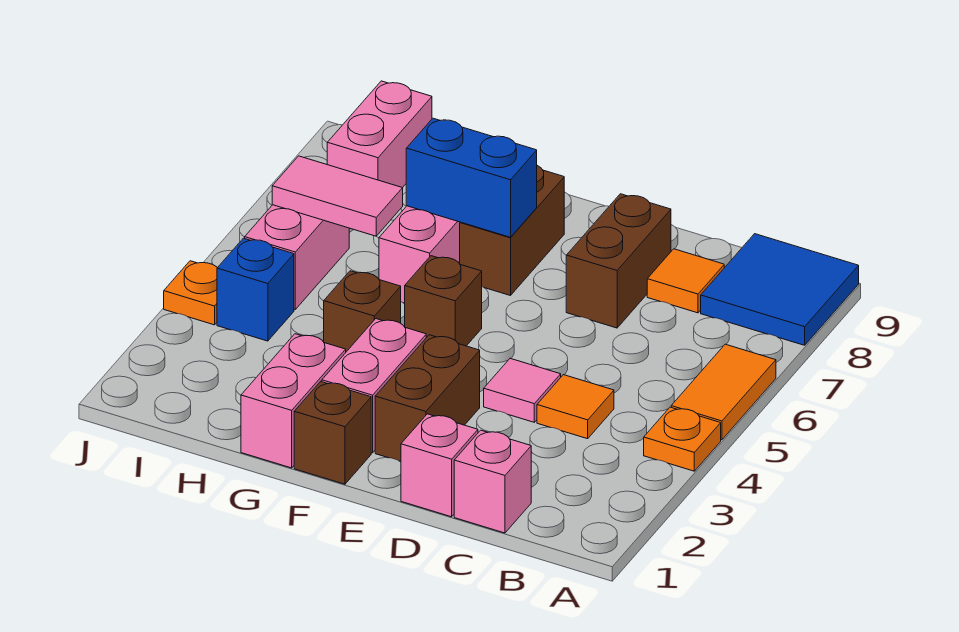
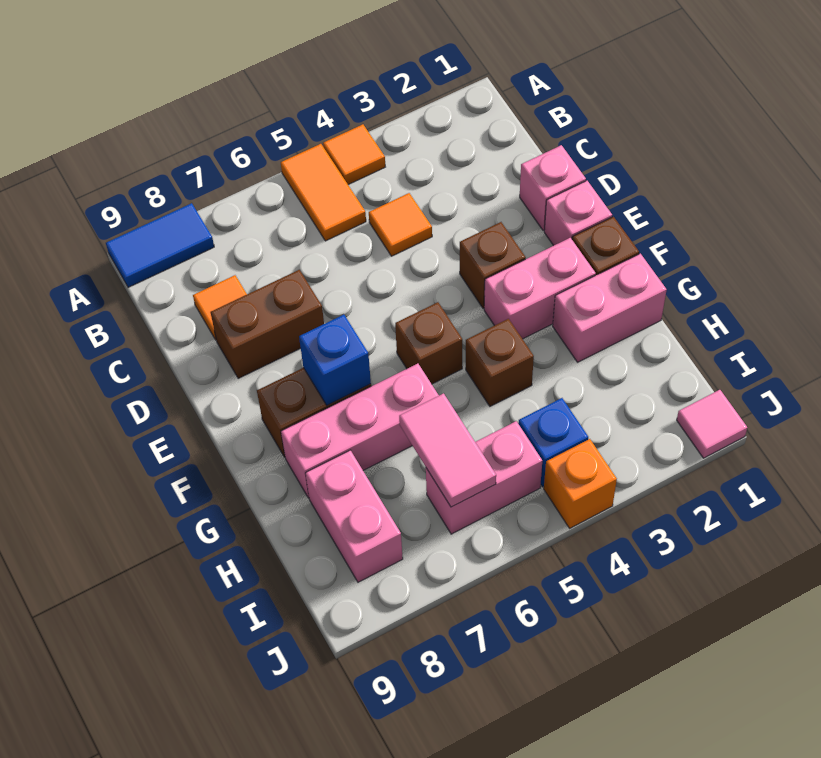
orange 1x1 plate [644,407,721,471] -> orange 1x1 tile [323,124,385,185]
orange 1x2 tile [671,344,776,440] -> orange 1x2 tile turned to [281,144,366,241]
blue 2x2 tile [701,234,859,345] -> blue 1x2 tile [106,203,214,287]
pink 1x1 brick [454,430,531,533] -> pink 1x1 brick moved to [544,181,612,246]
pink 1x1 tile [484,358,561,422] -> pink 1x1 tile moved to [677,390,747,458]
brown 1x2 brick [375,335,480,461] -> brown 1x1 brick [460,222,526,308]
blue 1x2 brick [406,118,537,237] -> blue 1x1 brick [299,315,371,405]
pink 1x2 brick [327,81,432,188] -> pink 1x2 brick turned to [305,450,403,582]
orange 1x1 plate [164,261,217,325] -> orange 1x1 brick [544,439,617,528]

